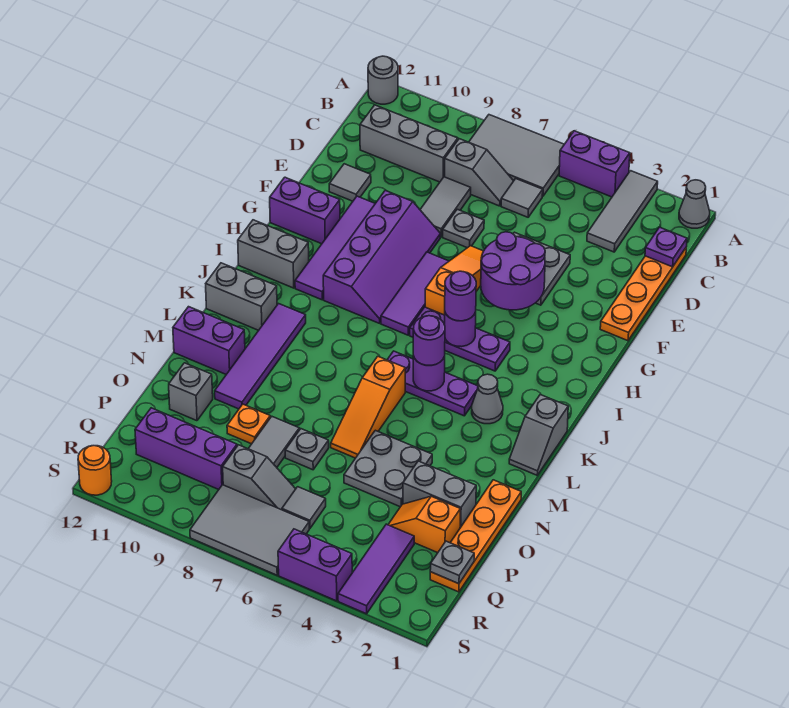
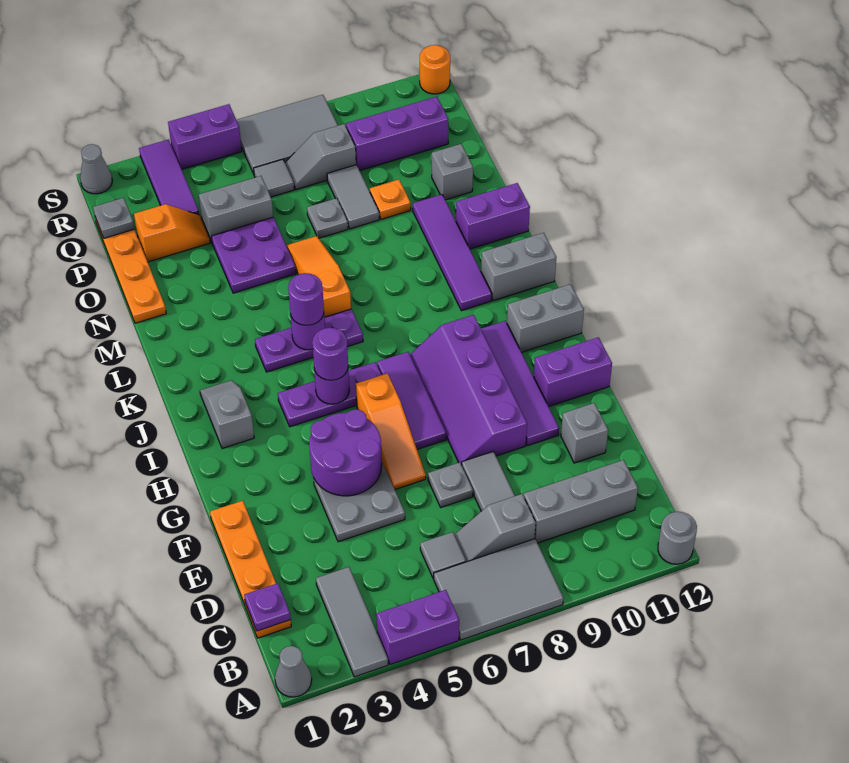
grey 1x1 tile [329,164,371,201] -> grey 1x1 brick [561,403,608,463]
grey 1x2 slope [509,395,568,475] -> grey 1x2 slope moved to [200,380,254,449]
grey 1x1 cone [472,374,503,424] -> grey 1x1 cone moved to [80,144,112,194]
grey 2x2 plate [344,430,432,507] -> purple 2x2 plate [211,217,296,293]
grey 1x2 brick [403,461,476,528] -> grey 1x2 brick moved to [199,176,273,242]

